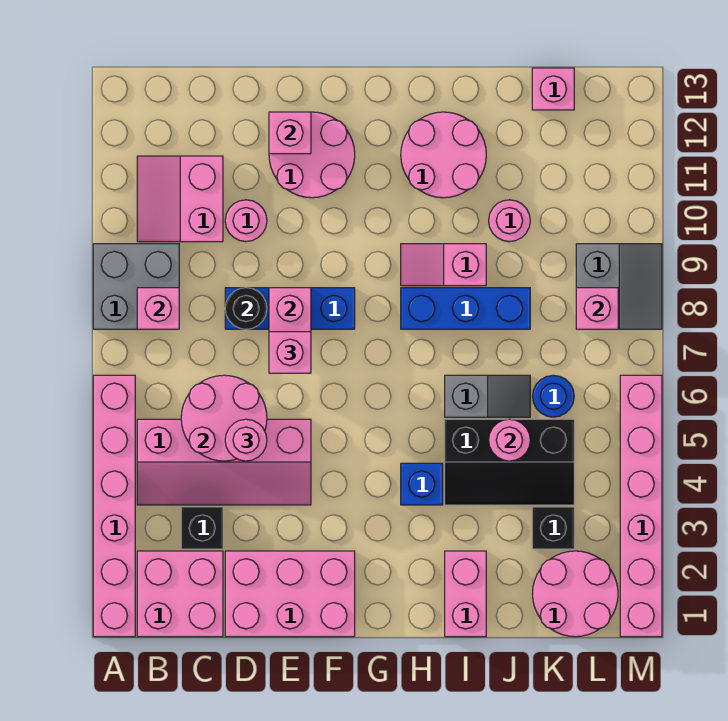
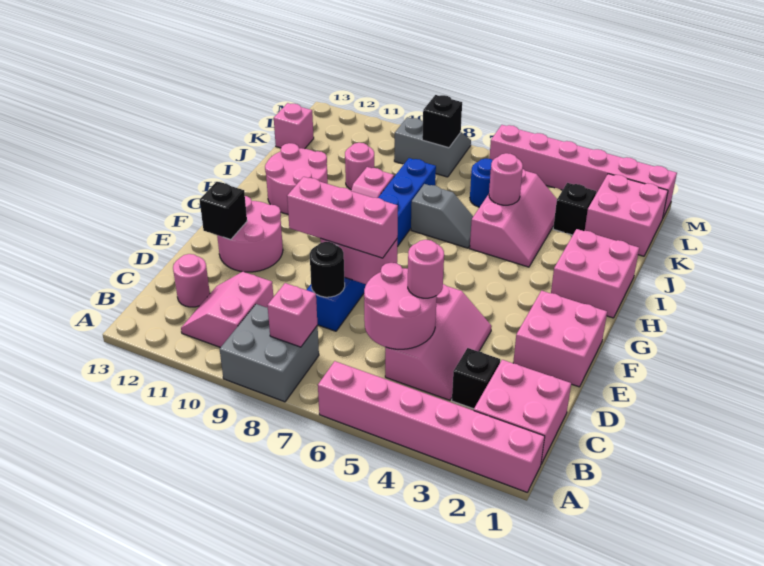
pink 2x4 slope [137,419,311,505] -> pink 2x3 slope [385,284,492,400]
pink 2x2 slope [137,156,223,242] -> pink 2x2 slope turned to [181,272,273,348]
pink 2x3 brick [225,551,355,637] -> pink 2x2 brick [513,291,607,387]
pink 1x1 round brick [225,200,267,242] -> pink 1x1 round brick moved to [173,254,210,307]
pink 1x1 brick [269,332,311,373] -> pink 1x3 brick [287,177,398,258]
pink 1x1 brick [269,112,311,154] -> black 1x1 brick [200,182,247,240]
blue 1x1 brick [401,463,443,505] -> none
pink 1x2 brick [445,551,486,637] -> pink 2x2 brick [551,229,639,318]
black 2x3 slope [445,419,574,505] -> pink 2x3 slope [470,169,557,267]
grey 1x2 slope [445,375,530,417] -> grey 1x2 slope turned to [411,184,473,248]
pink 2x2 round brick [533,551,618,637] -> pink 2x2 brick [585,174,668,256]
pink 1x1 brick [576,288,618,329] -> black 1x1 brick [422,95,462,148]

